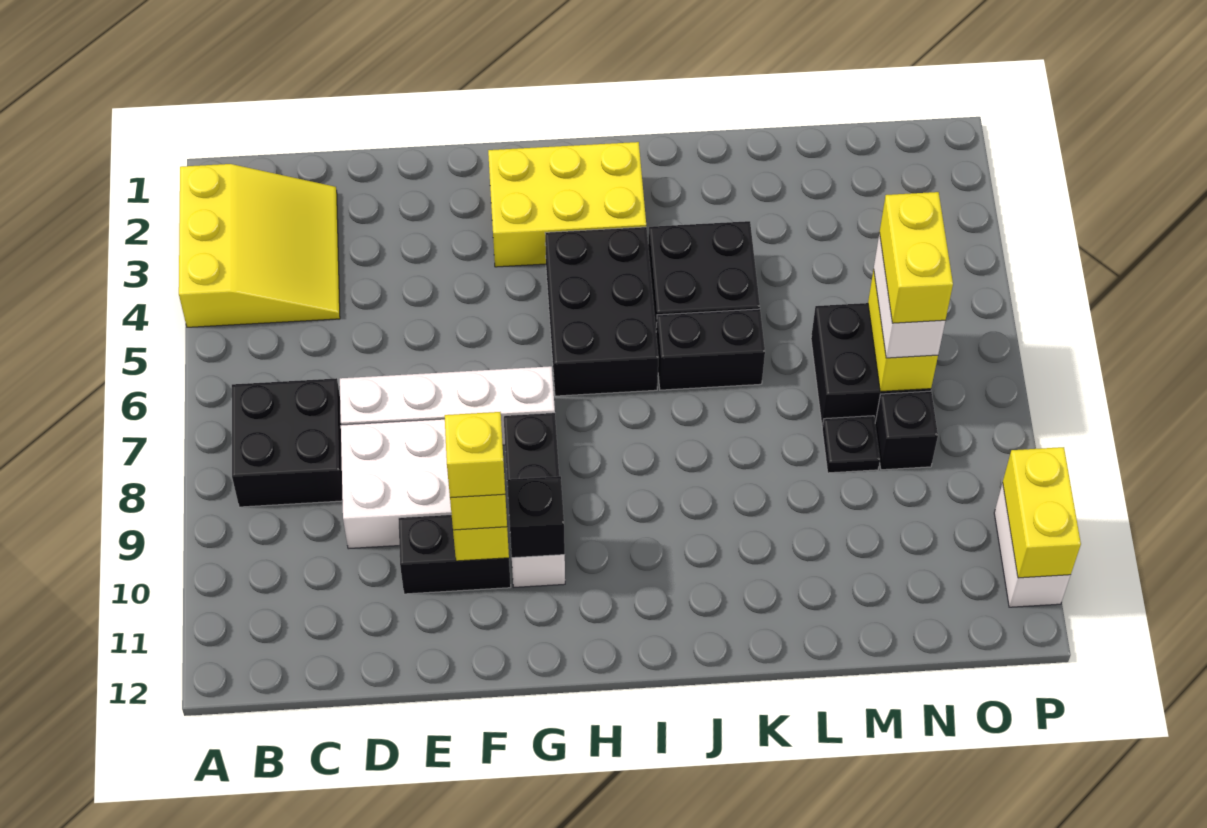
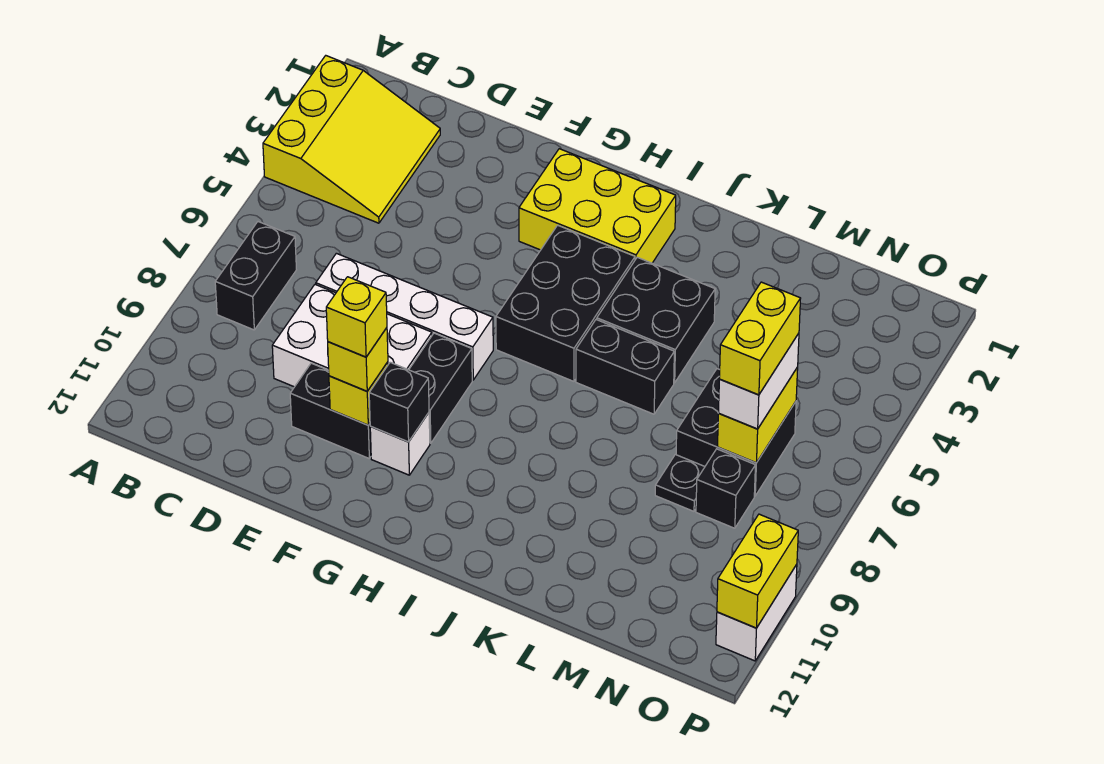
black 2x2 brick [232,378,343,507] -> black 1x2 brick [215,222,296,330]

